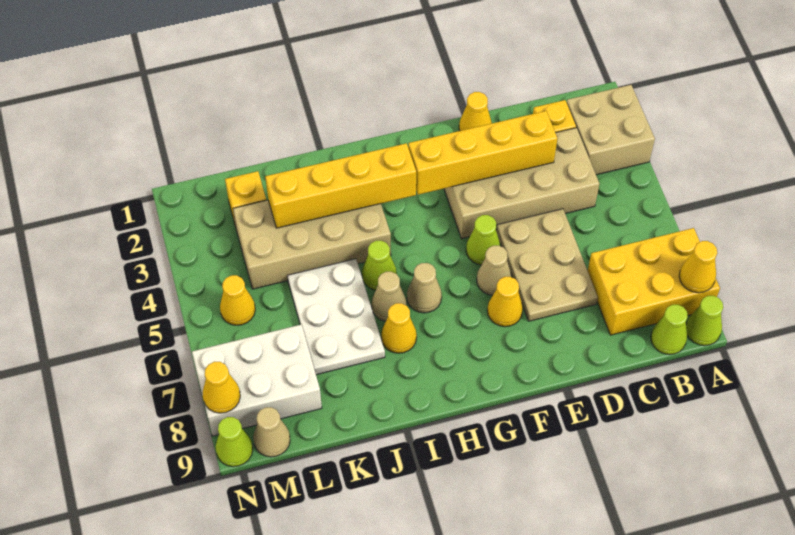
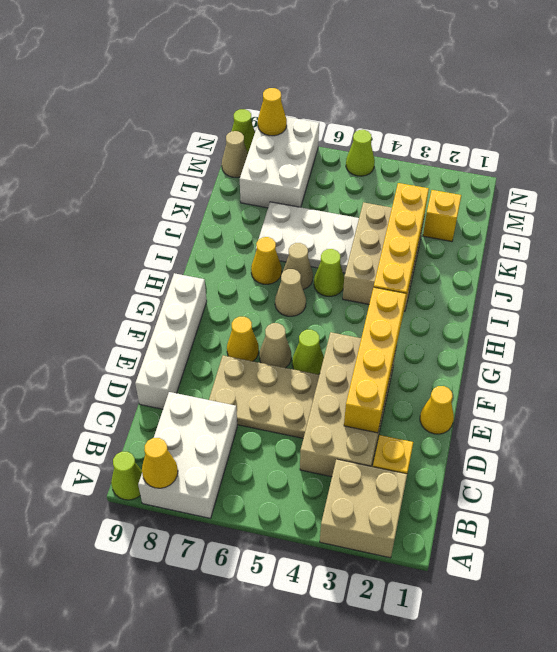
yellow 2x3 brick [588,228,720,335] -> white 2x3 brick [138,392,237,518]
lime 1x1 cone [651,305,688,355] -> lime 1x1 cone moved to [346,130,375,176]
none -> white 1x4 brick [135,273,207,409]
tan 2x4 brick [233,200,391,289] -> tan 2x3 brick [343,202,424,311]
yellow 1x1 cone [220,275,255,325] -> none

